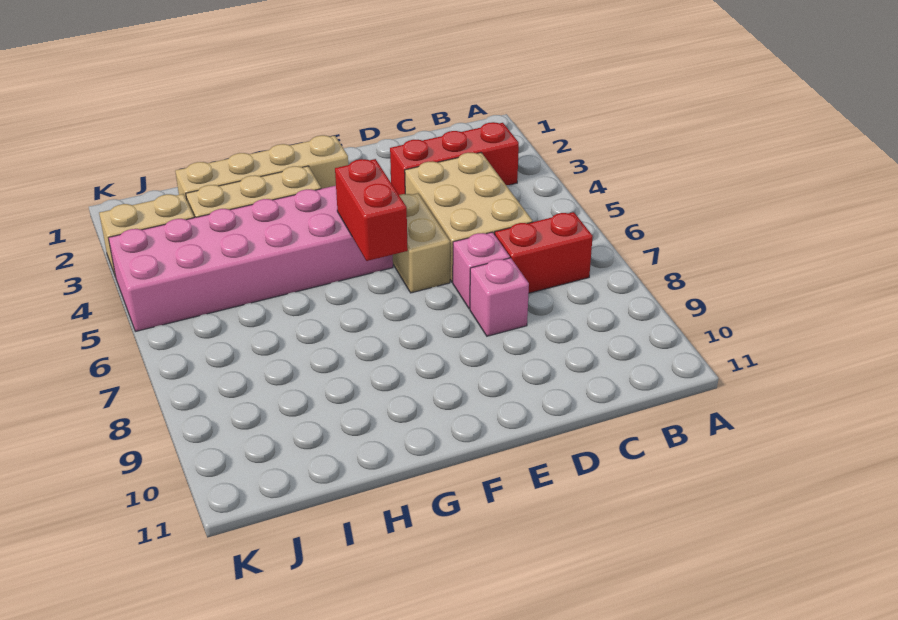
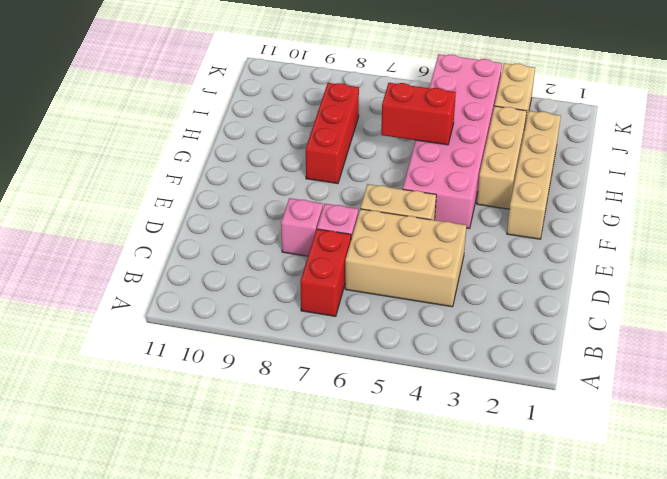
red 1x3 brick [390,122,519,195] -> red 1x3 brick moved to [306,83,359,184]
red 1x2 brick [335,159,408,261] -> red 1x2 brick moved to [381,83,456,145]

